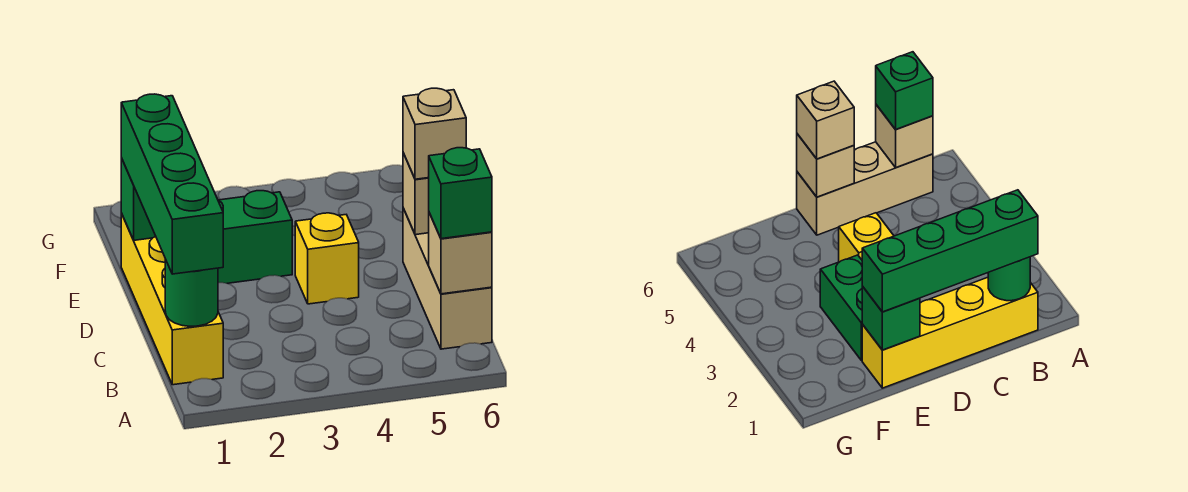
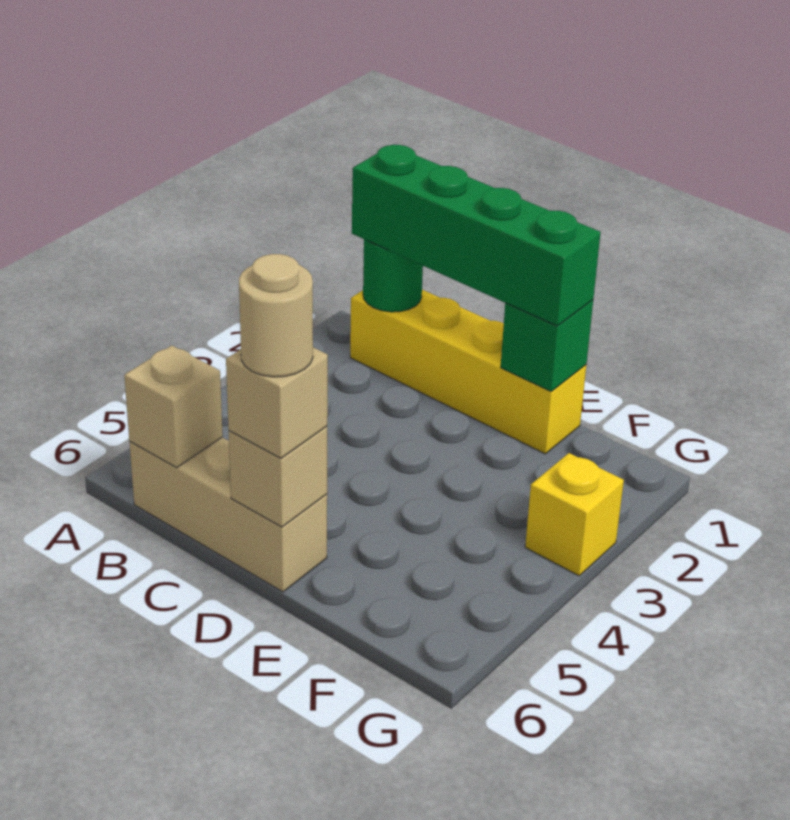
green 1x1 brick [429,148,492,239] -> none
yellow 1x1 brick [295,213,359,304] -> yellow 1x1 brick moved to [525,453,624,576]
none -> tan 1x1 round brick [239,254,313,377]
green 1x2 brick [218,191,292,283] -> none

